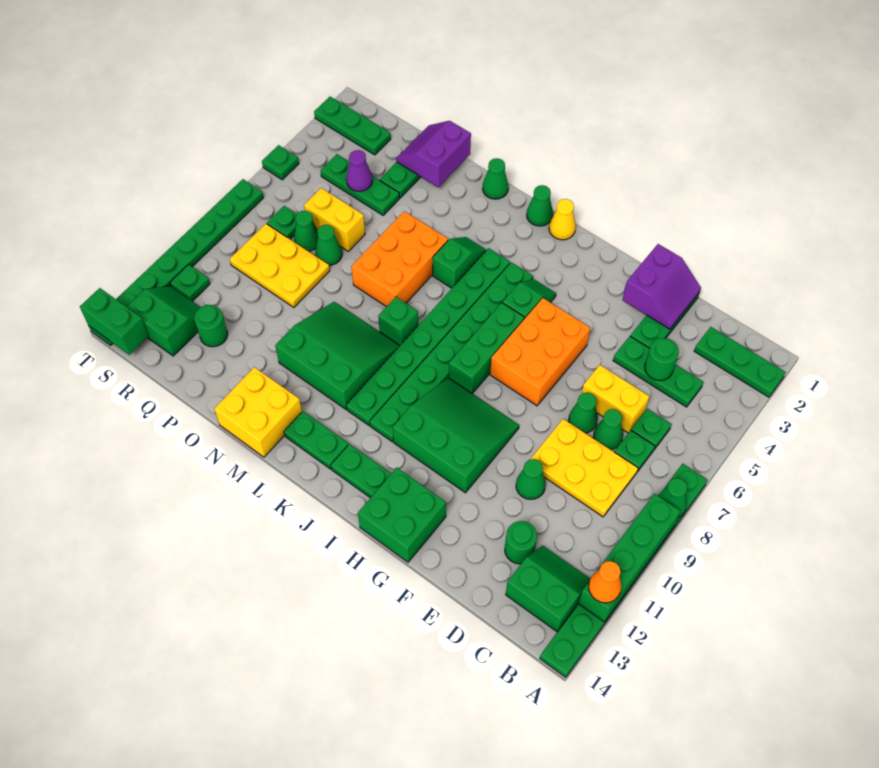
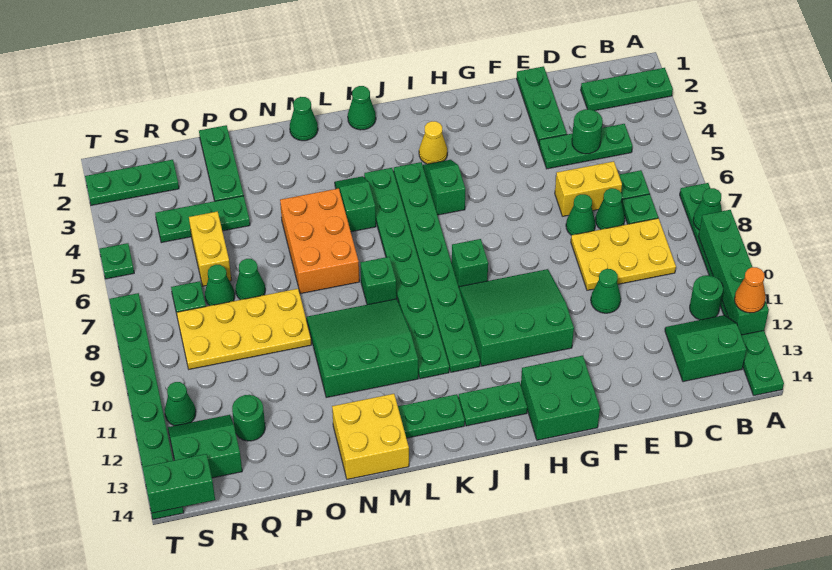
green 1x1 round brick [505,521,537,564] -> green 1x1 round brick moved to [690,275,723,320]
purple 2x2 slope [622,244,701,329] -> none
orange 2x3 brick [490,298,590,406] -> none
green 1x3 brick [449,303,525,394] -> green 1x1 brick [452,239,488,287]
yellow 1x1 cone [549,199,576,240] -> yellow 1x1 cone moved to [419,121,447,164]
purple 2x2 slope [396,121,471,187] -> none
yellow 1x2 brick [304,188,365,251] -> yellow 1x2 brick turned to [189,211,231,286]
yellow 2x3 plate [230,224,330,308] -> yellow 2x4 plate [177,289,311,369]
purple 1x1 cone [346,150,372,191] -> none
green 1x1 plate [170,265,210,301] -> green 1x1 cone [165,382,196,426]

